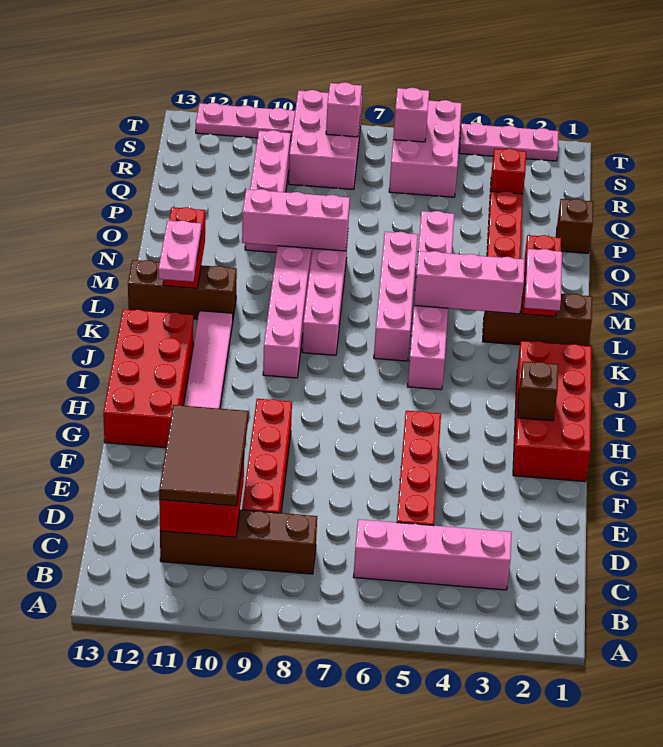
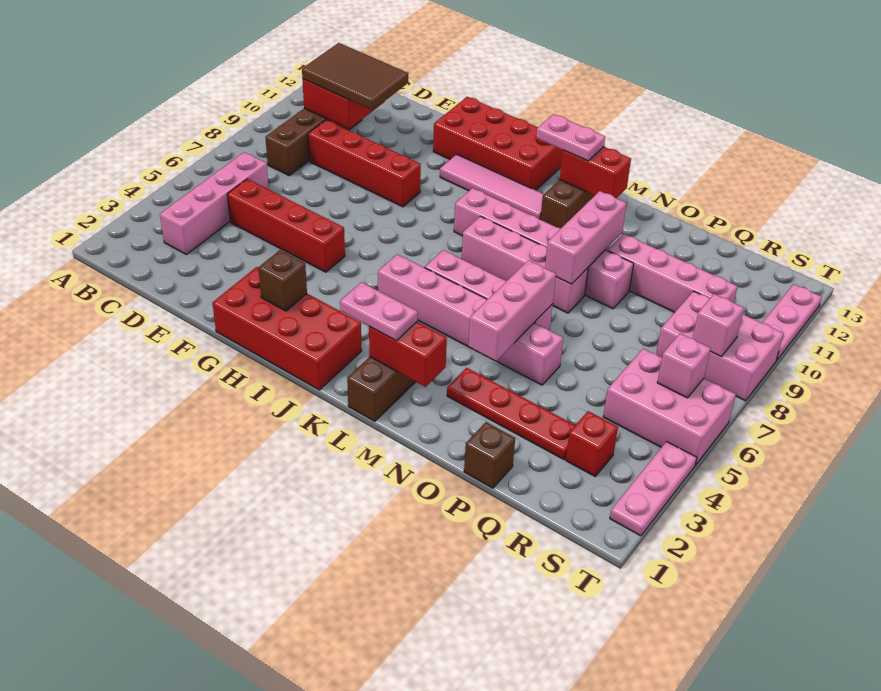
pink 1x3 brick [414,251,525,314] -> pink 1x3 brick moved to [469,260,556,361]

